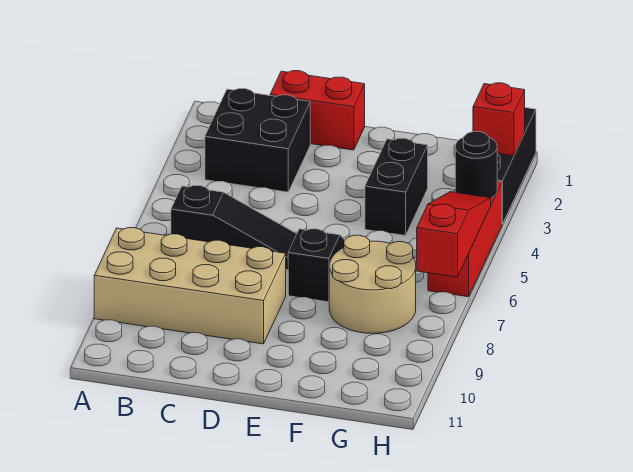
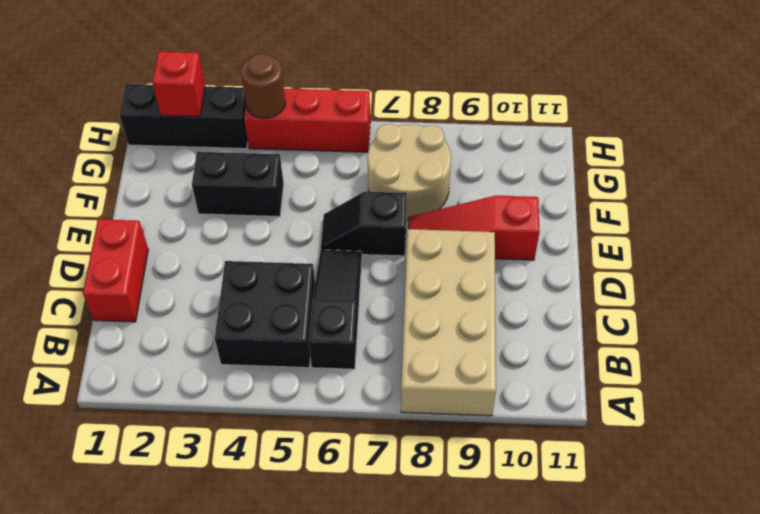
black 2x2 brick [205,89,310,192] -> black 2x2 brick moved to [215,261,315,368]
black 1x1 round brick [455,132,497,198] -> brown 1x1 round brick [241,54,285,118]
red 1x3 slope [417,192,491,277] -> red 1x3 slope moved to [408,196,540,260]

